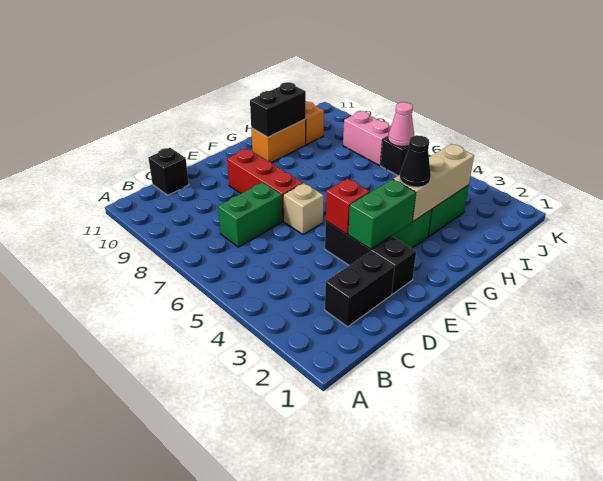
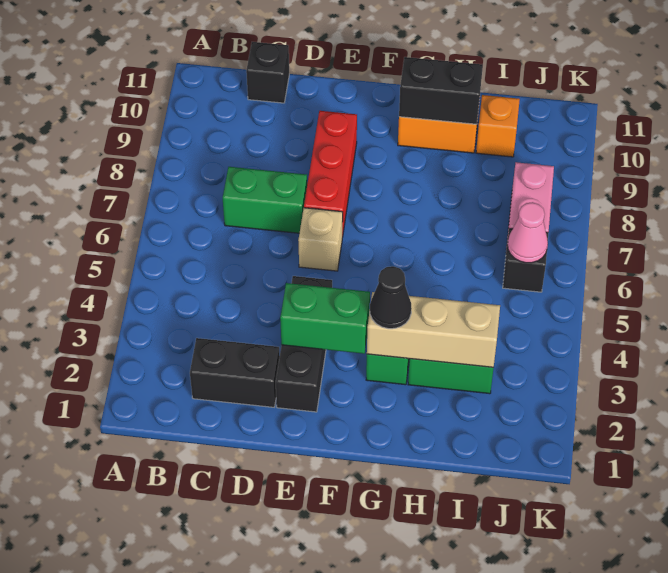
red 1x1 brick [326,179,370,234] -> none

